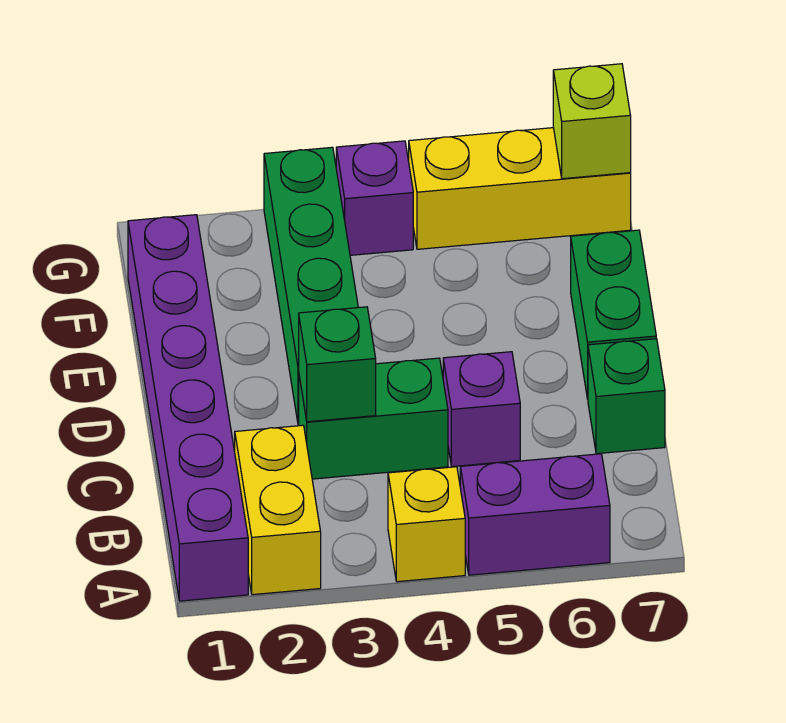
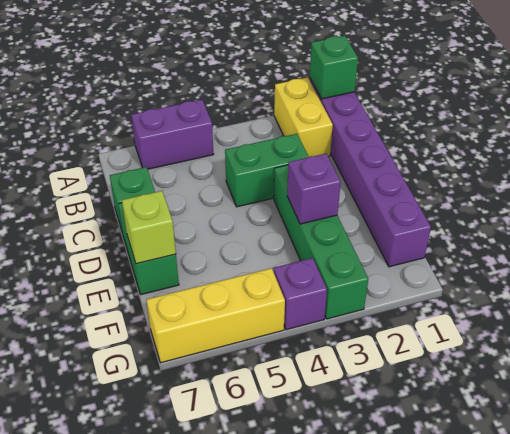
yellow 1x1 brick [388,467,465,582] -> none
green 1x1 brick [299,307,376,422] -> green 1x1 brick moved to [310,36,358,99]
purple 1x1 brick [443,352,520,467] -> purple 1x1 brick moved to [287,154,341,224]
lime 1x1 brick [553,64,631,179] -> lime 1x1 brick moved to [122,191,176,264]

